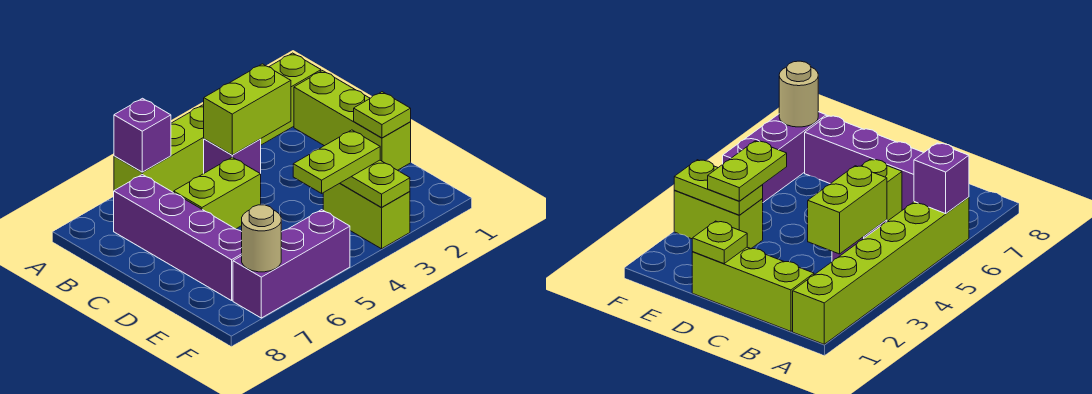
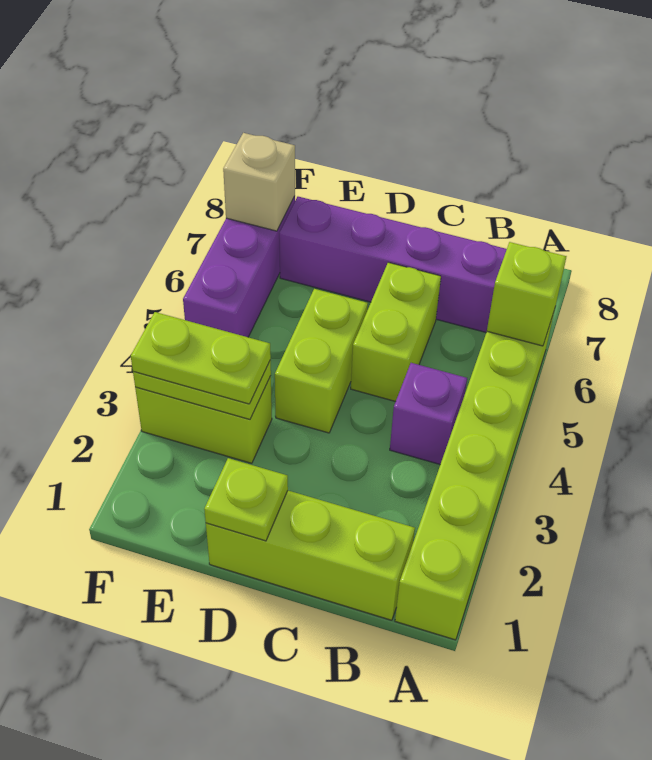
purple 1x1 brick [114,98,171,172] -> lime 1x1 brick [487,242,567,346]
lime 1x2 brick [204,64,291,155] -> lime 1x2 brick moved to [275,289,368,433]
lime 1x2 plate [293,130,380,193] -> lime 1x2 plate turned to [131,312,271,404]
tan 1x1 round brick [242,205,281,272] -> tan 1x1 brick [223,133,295,231]

